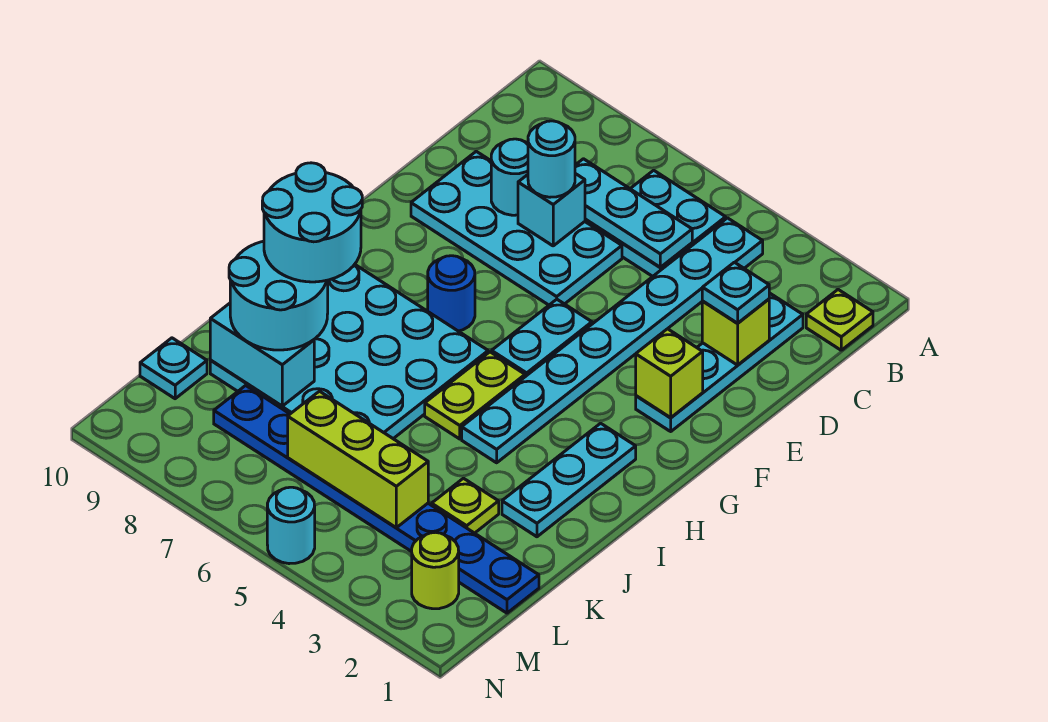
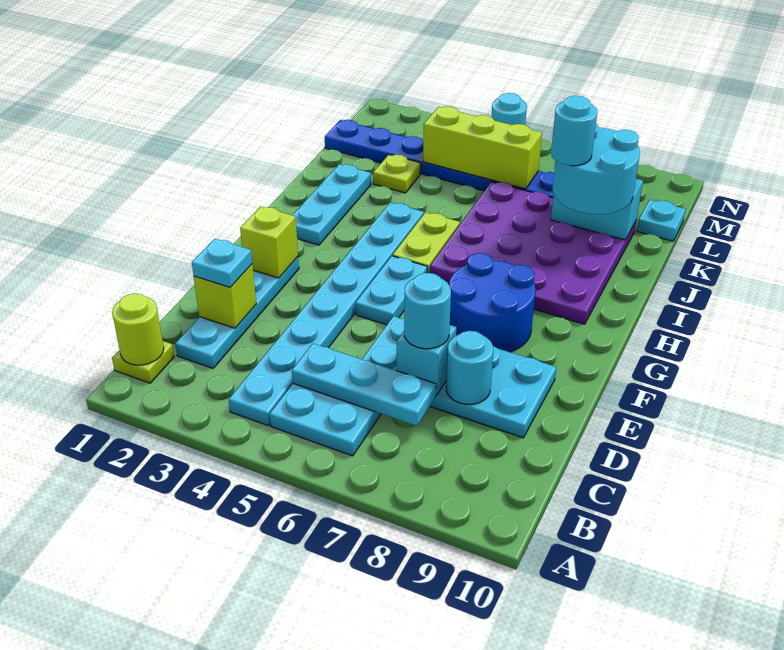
blue 1x1 round brick [428,256,475,331] -> blue 2x2 round brick [449,253,536,352]
cyan 4x4 plate [210,264,488,439] -> purple 4x4 plate [430,182,636,324]
cyan 2x2 round brick [262,163,362,282] -> cyan 1x1 round brick [551,96,597,166]
lime 1x1 round brick [412,532,459,609] -> lime 1x1 round brick moved to [112,293,164,365]

